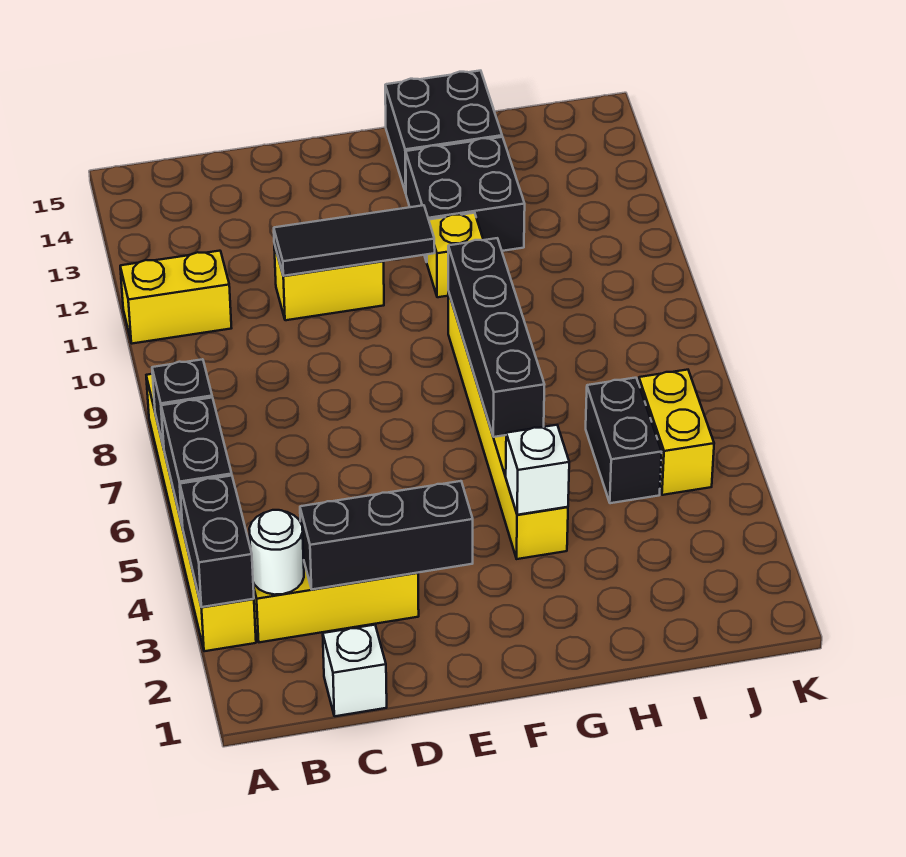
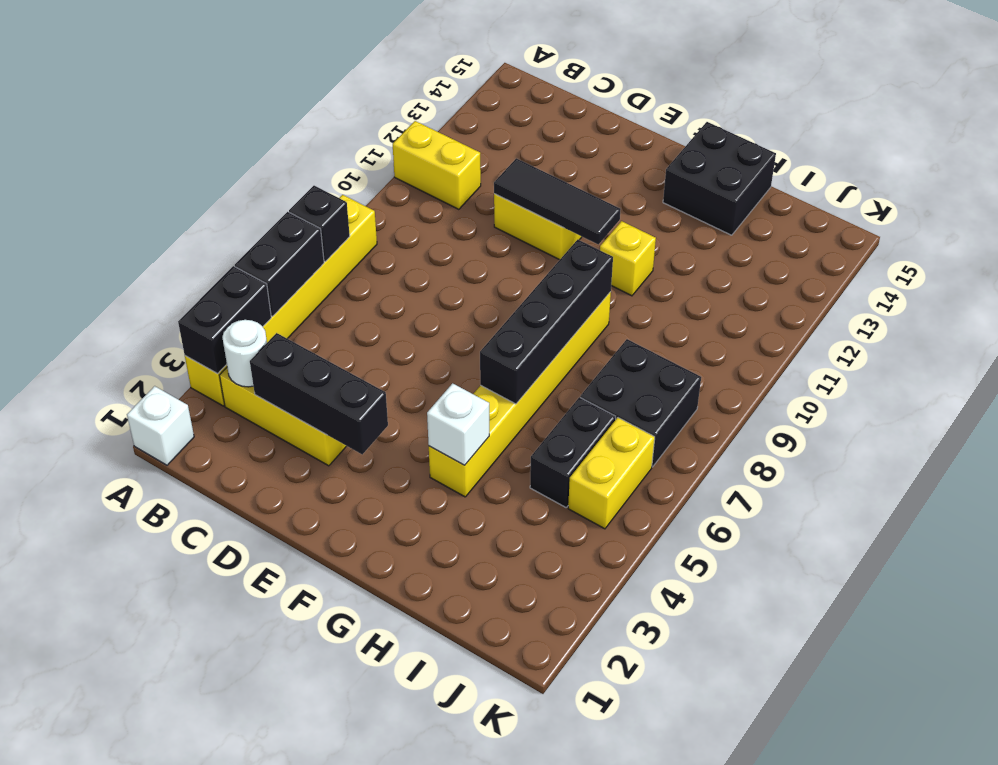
white 1x1 brick [323,625,387,716] -> white 1x1 brick moved to [127,386,194,465]
black 2x2 brick [406,137,525,262] -> black 2x2 brick moved to [580,339,701,467]

